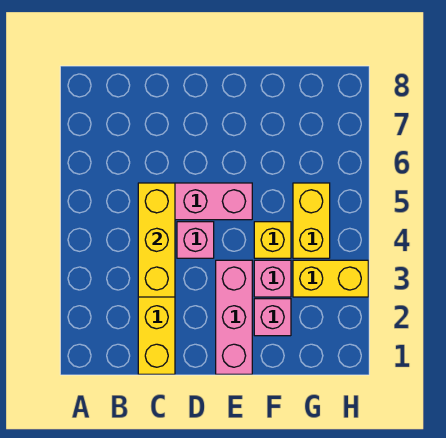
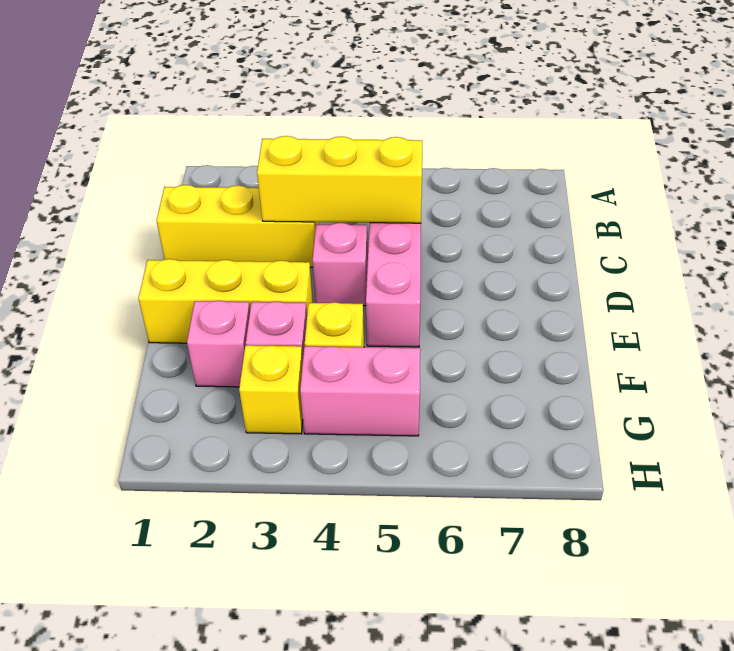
pink 1x3 brick [216,260,252,374] -> yellow 1x3 brick [138,259,313,343]
yellow 1x2 brick [293,260,368,297] -> yellow 1x1 brick [239,345,303,434]
yellow 1x2 brick [293,183,330,258] -> pink 1x2 brick [300,346,420,436]

